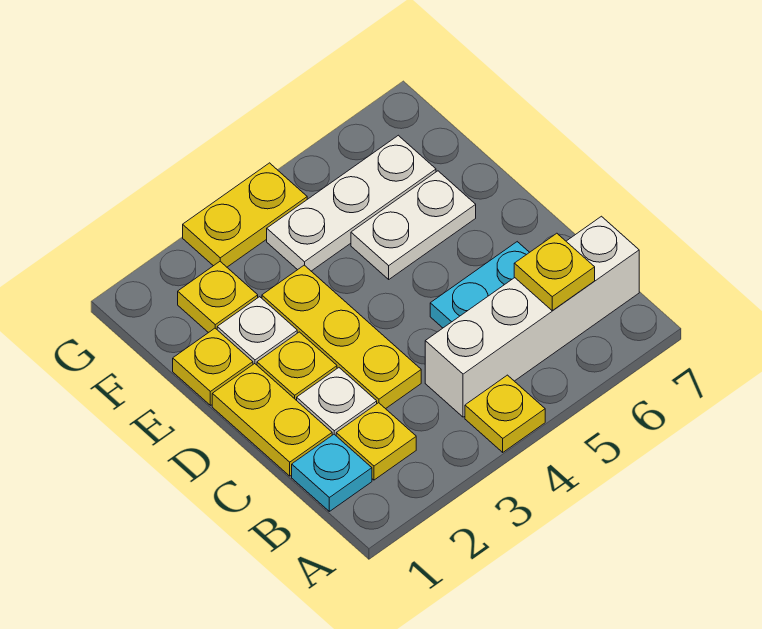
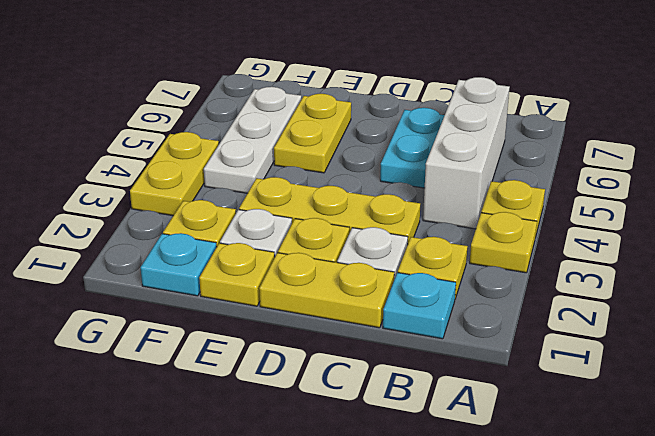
white 1x4 brick [425,216,639,417] -> white 1x3 brick [423,77,510,229]
yellow 1x1 plate [514,233,595,310] -> yellow 1x1 plate moved to [470,212,537,273]
white 1x2 plate [351,171,476,279] -> yellow 1x2 plate [274,94,351,173]
none -> cyan 1x1 plate [141,233,216,296]

